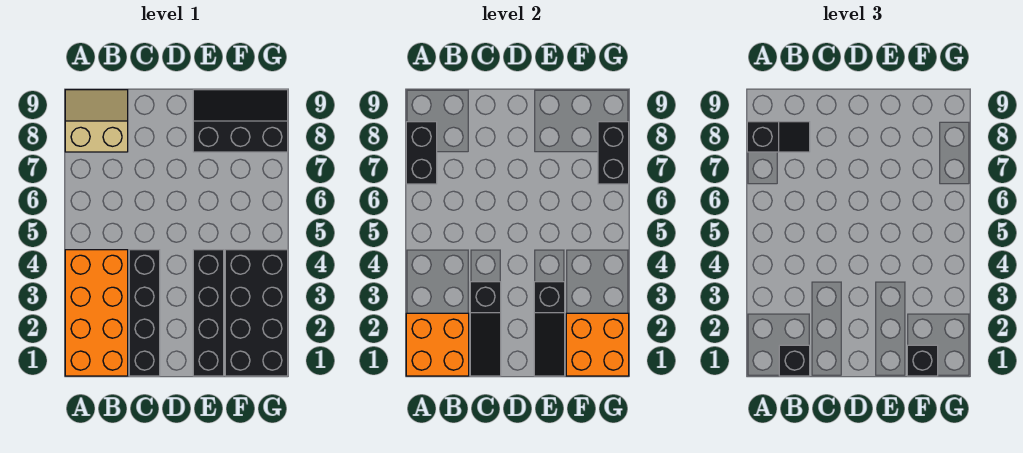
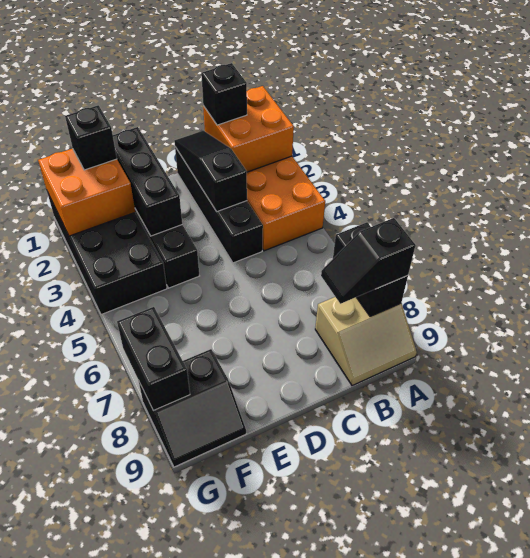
black 1x3 slope [534,282,565,376] -> black 1x3 brick [113,127,182,236]
black 2x3 slope [193,90,288,152] -> black 2x2 slope [139,349,246,467]

